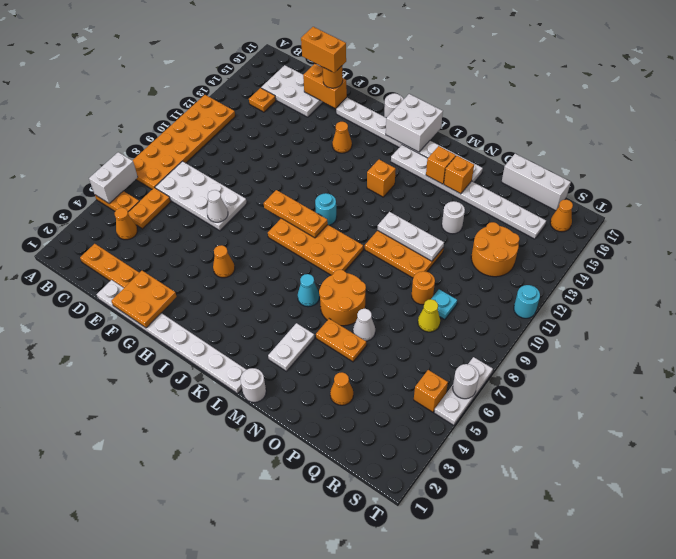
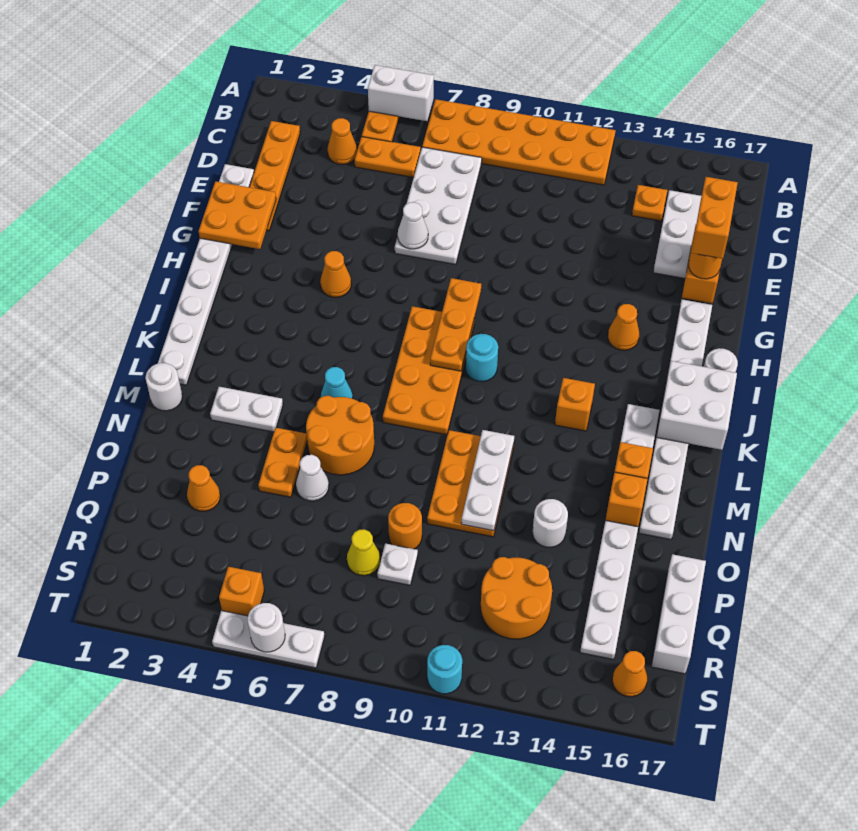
cyan 1x1 plate [431,289,457,319] -> white 1x1 plate [377,543,418,585]

